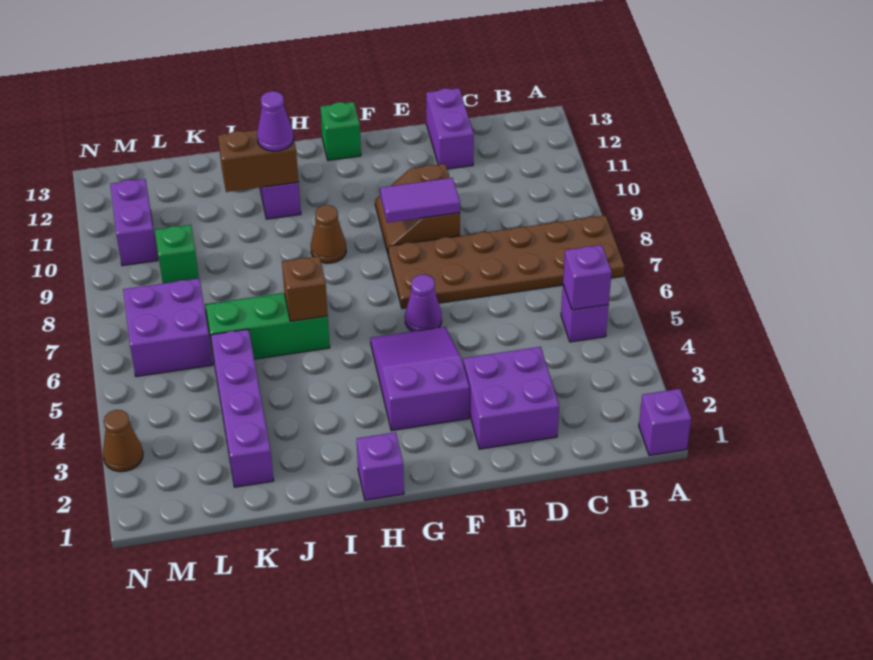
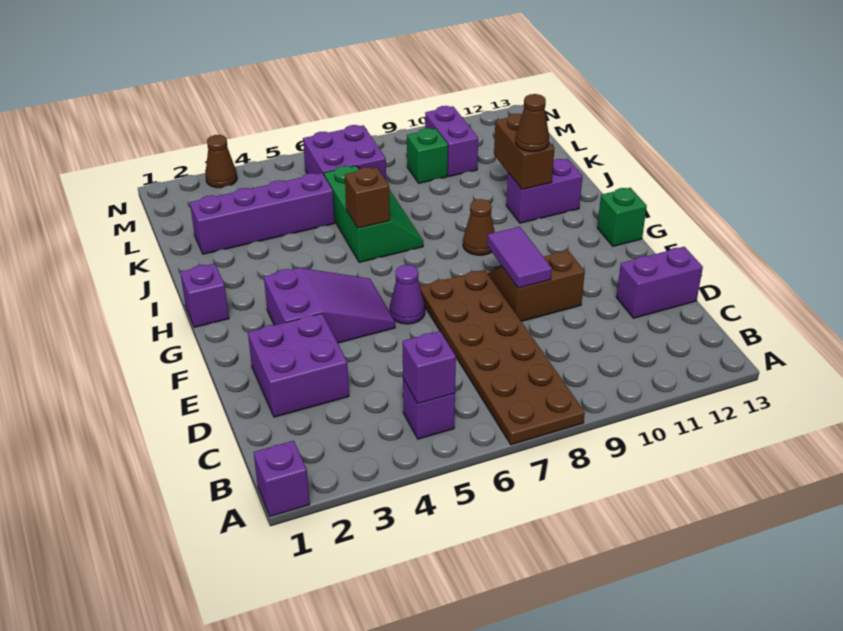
purple 1x1 cone [257,91,293,151] -> brown 1x1 cone [516,94,549,152]
purple 1x2 brick [110,179,157,266] -> purple 1x2 brick turned to [425,106,478,176]

